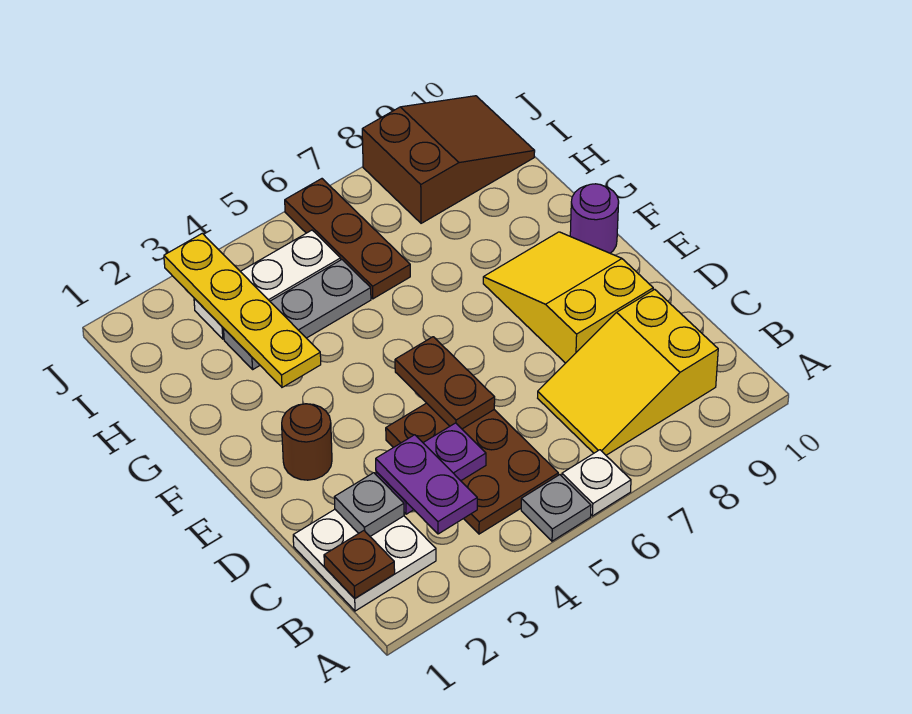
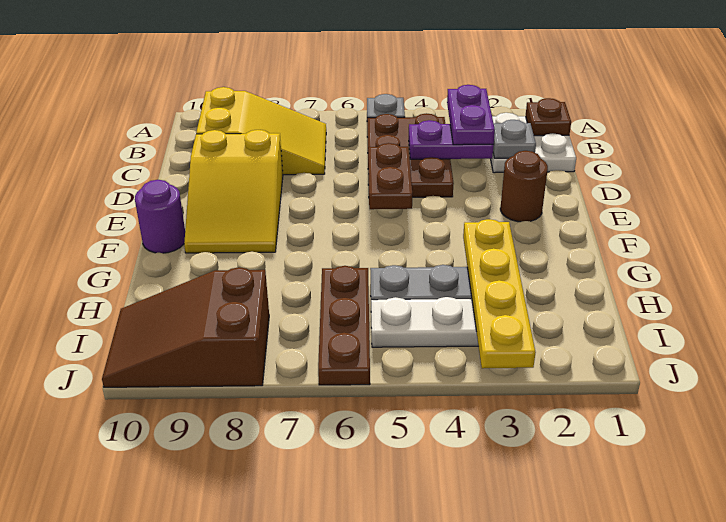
white 1x1 plate [562,450,631,516] -> none

